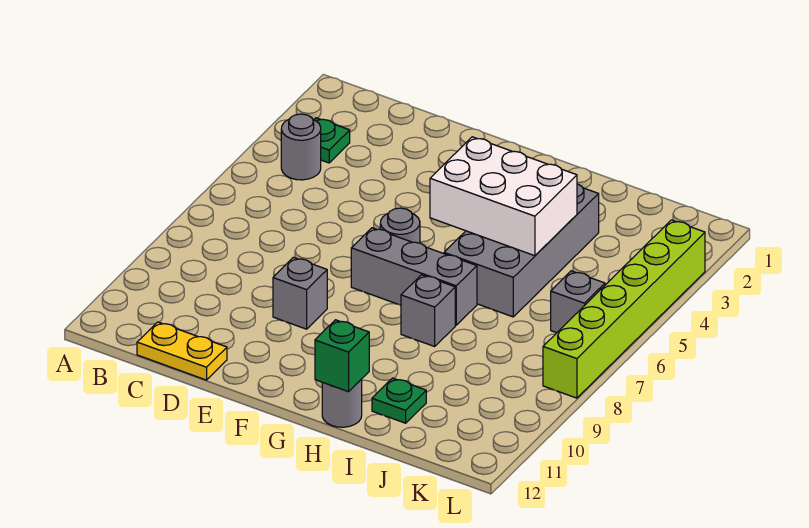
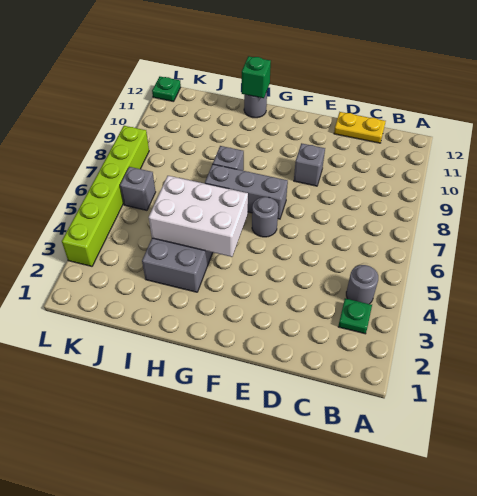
green 1x1 plate [372,378,426,423] -> green 1x1 plate moved to [152,77,181,102]

